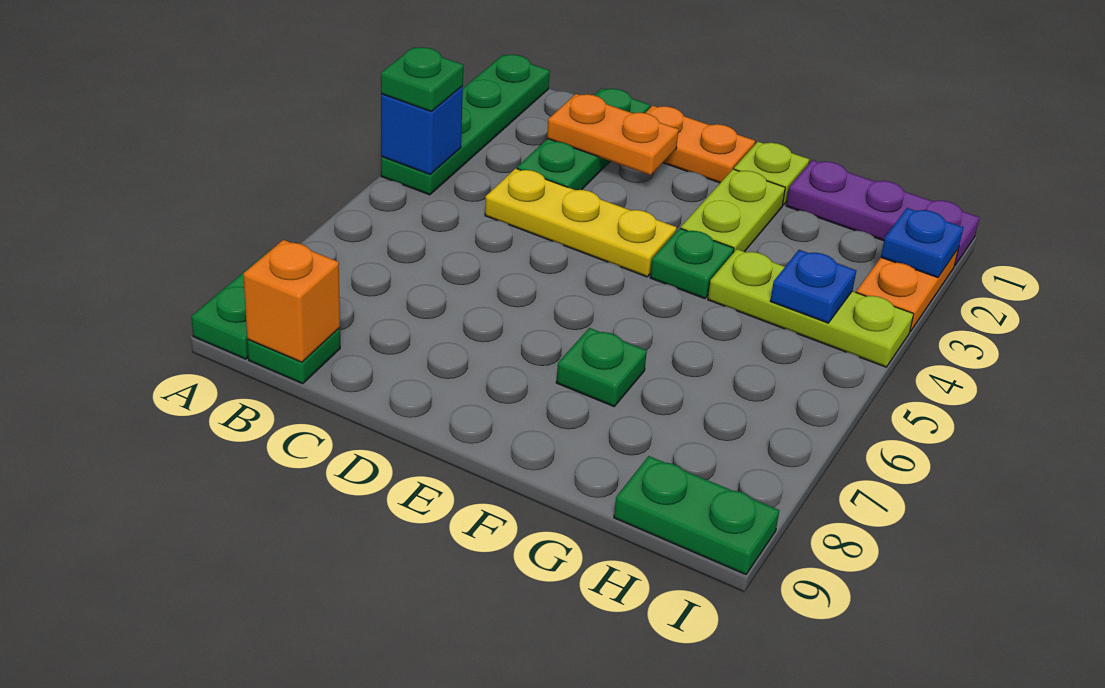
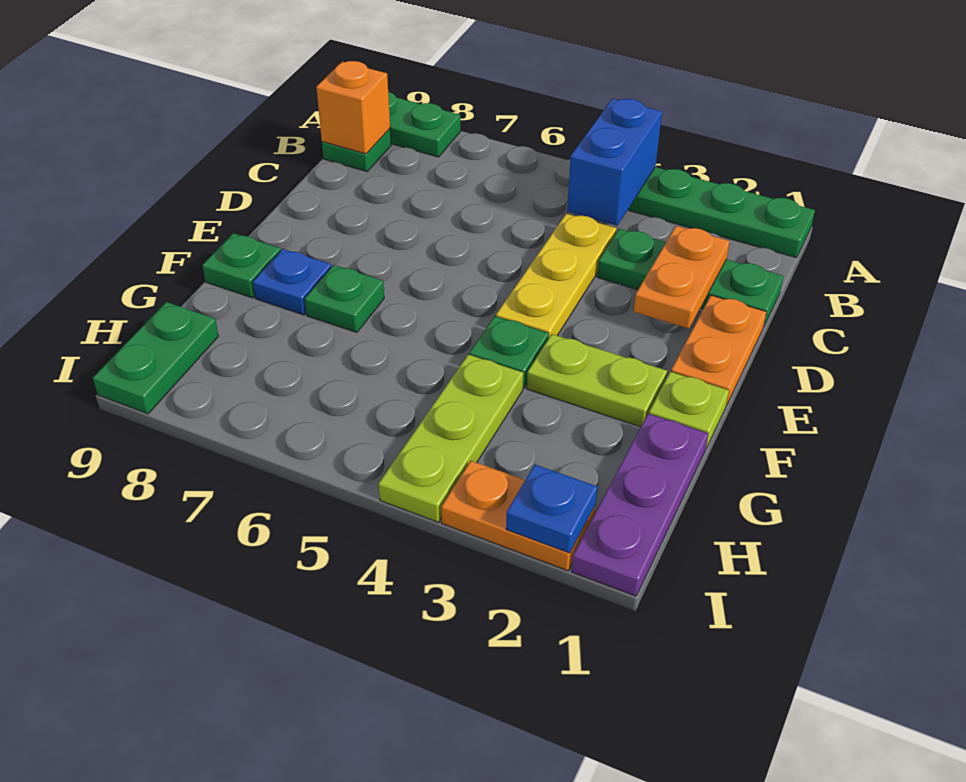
blue 1x1 brick [381,86,463,174] -> blue 1x2 brick [567,99,662,226]
green 1x1 plate [381,47,463,111] -> green 1x1 plate moved to [202,233,281,298]
blue 1x1 plate [770,250,856,323] -> blue 1x1 plate moved to [253,249,331,315]

